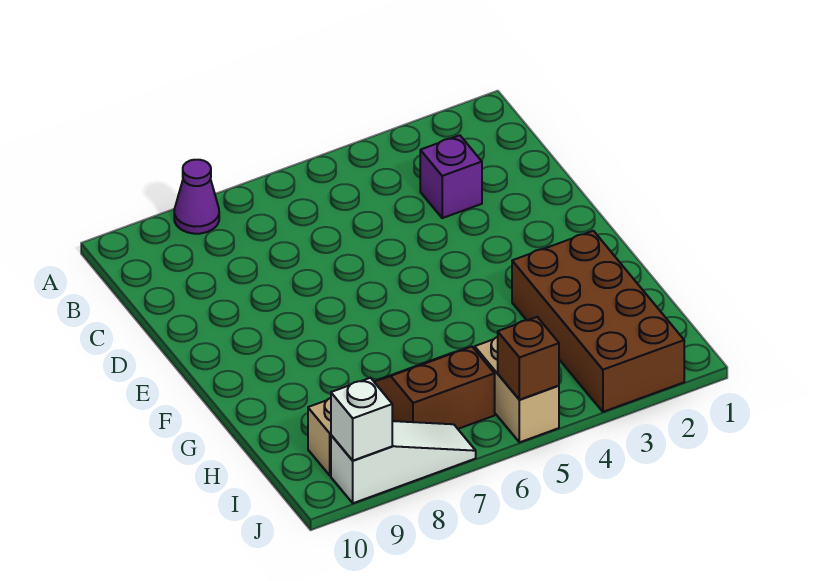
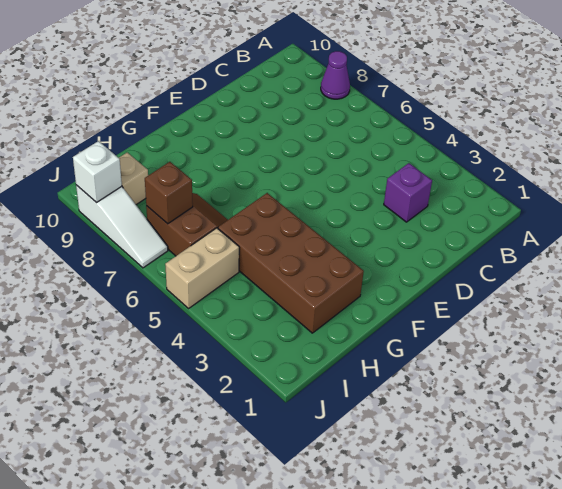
brown 2x4 brick [512,231,684,412] -> brown 2x4 brick turned to [218,193,364,333]
brown 1x1 brick [498,317,559,400] -> brown 1x1 brick moved to [145,162,193,224]

